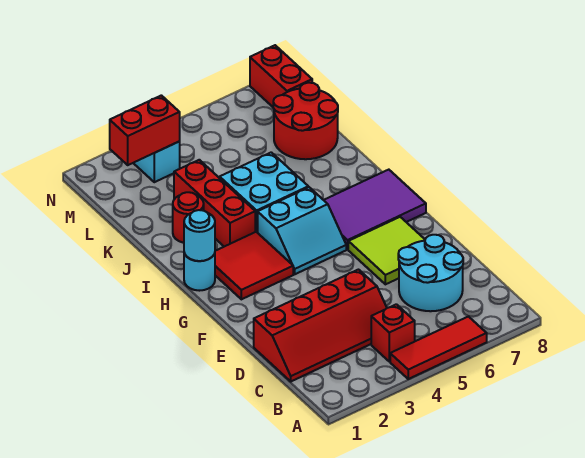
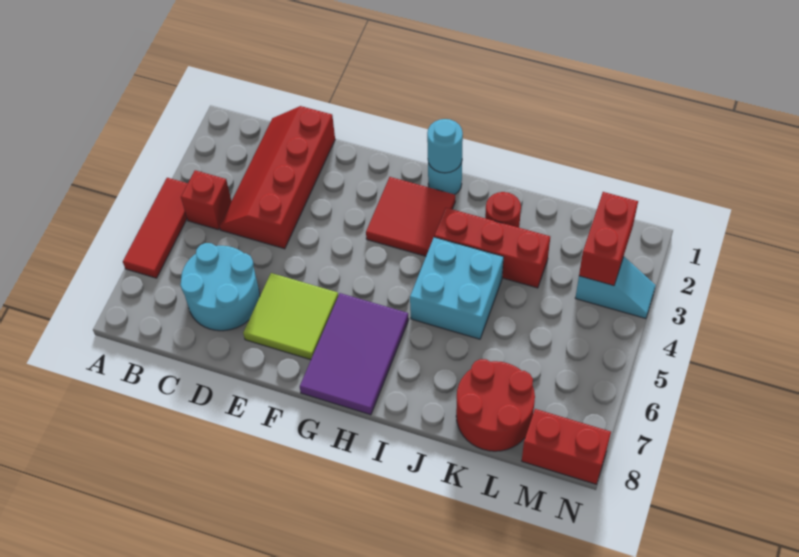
cyan 2x2 slope [258,187,346,274] -> none

